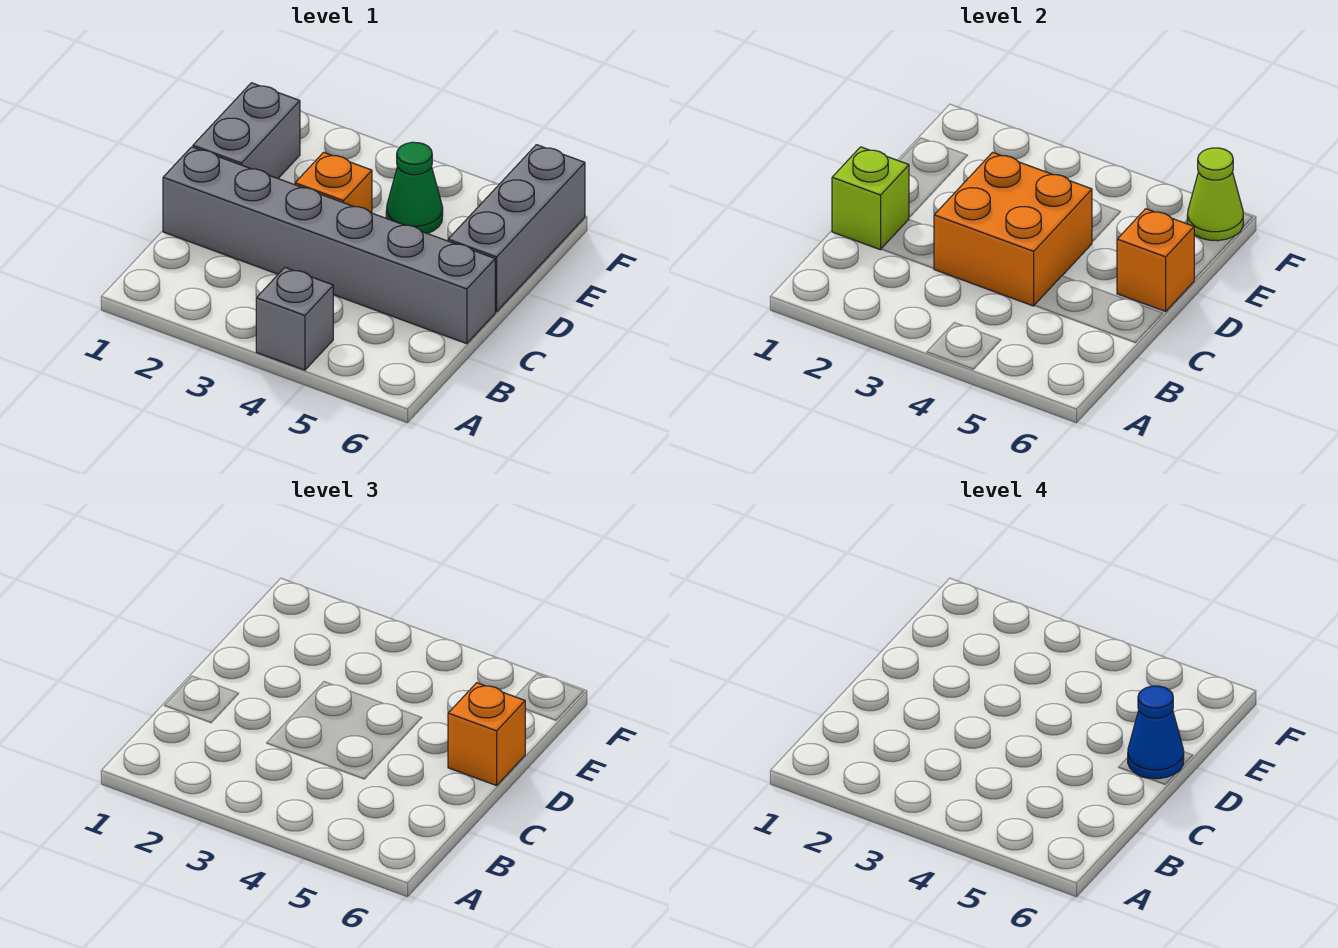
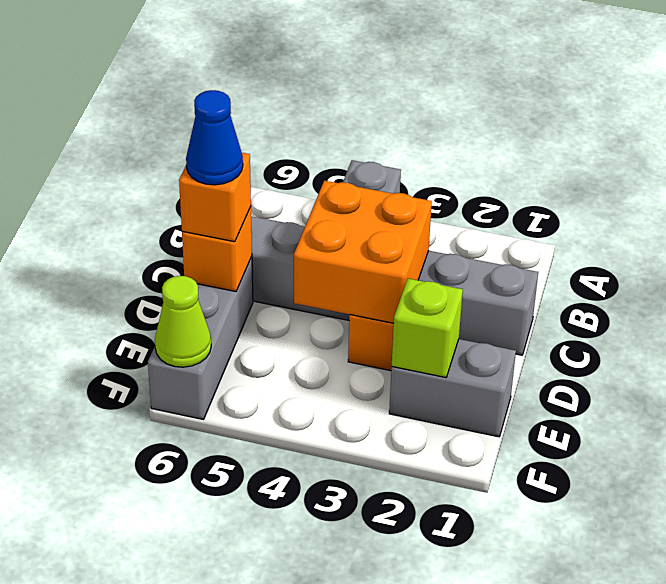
lime 1x1 brick [832,147,909,250] -> lime 1x1 brick moved to [392,278,463,377]
grey 1x2 brick [193,83,300,178] -> grey 1x2 brick turned to [389,339,516,437]
green 1x1 cone [386,142,443,234] -> none

